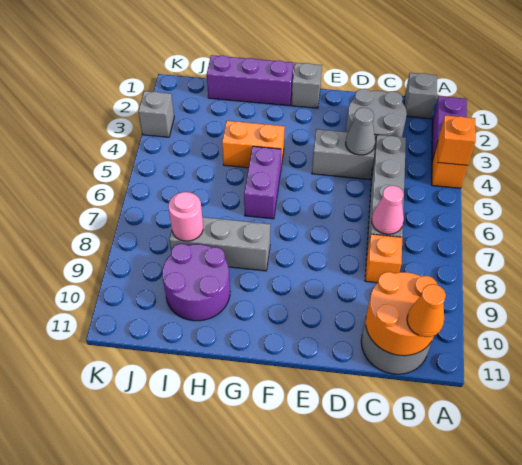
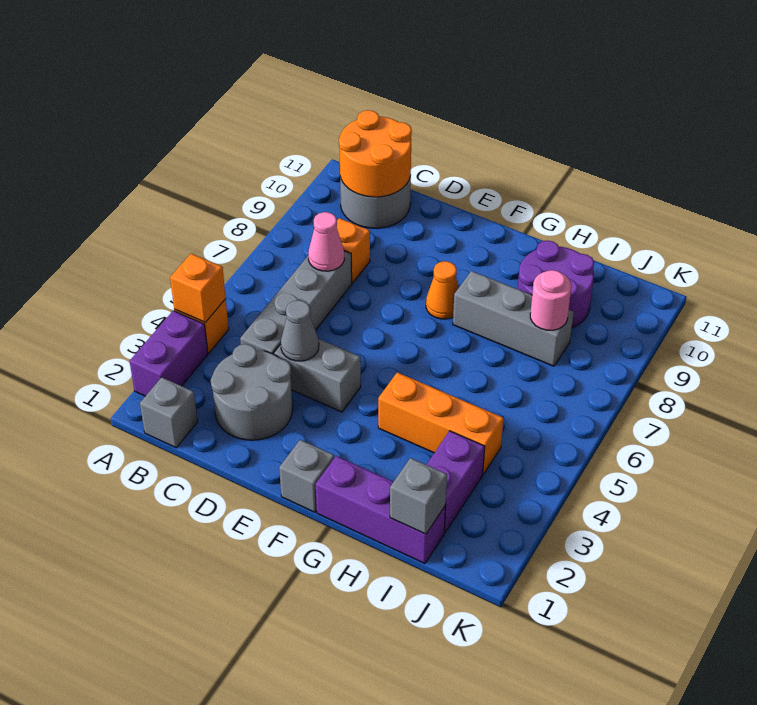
orange 1x1 cone [407,284,446,337] -> orange 1x1 cone moved to [426,261,459,319]
orange 1x2 brick [222,121,285,168] -> orange 1x3 brick [378,372,503,474]
purple 1x2 brick [244,146,281,219] -> purple 1x2 brick moved to [426,431,485,533]
grey 1x1 brick [138,91,174,137] -> grey 1x1 brick moved to [390,458,447,534]

